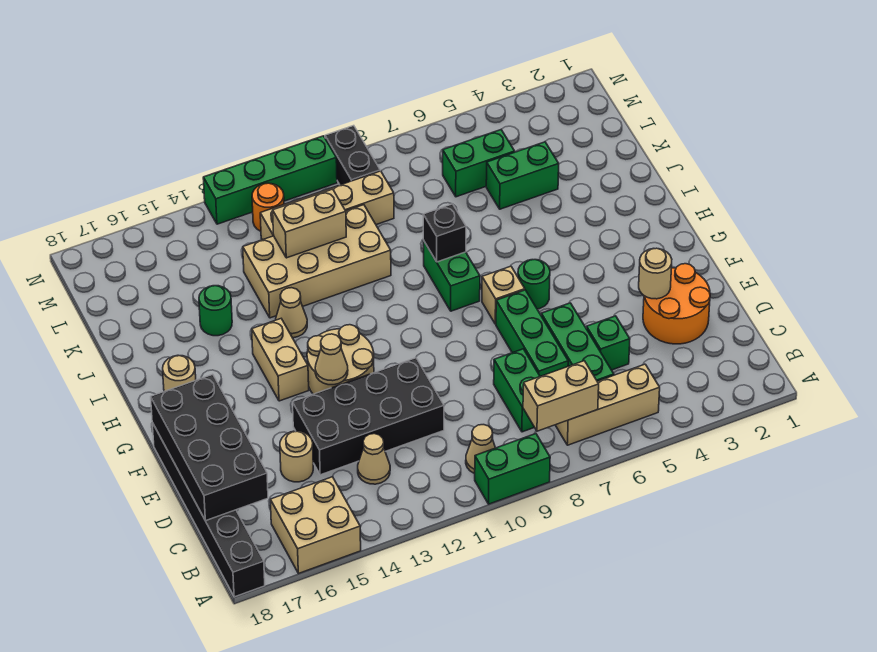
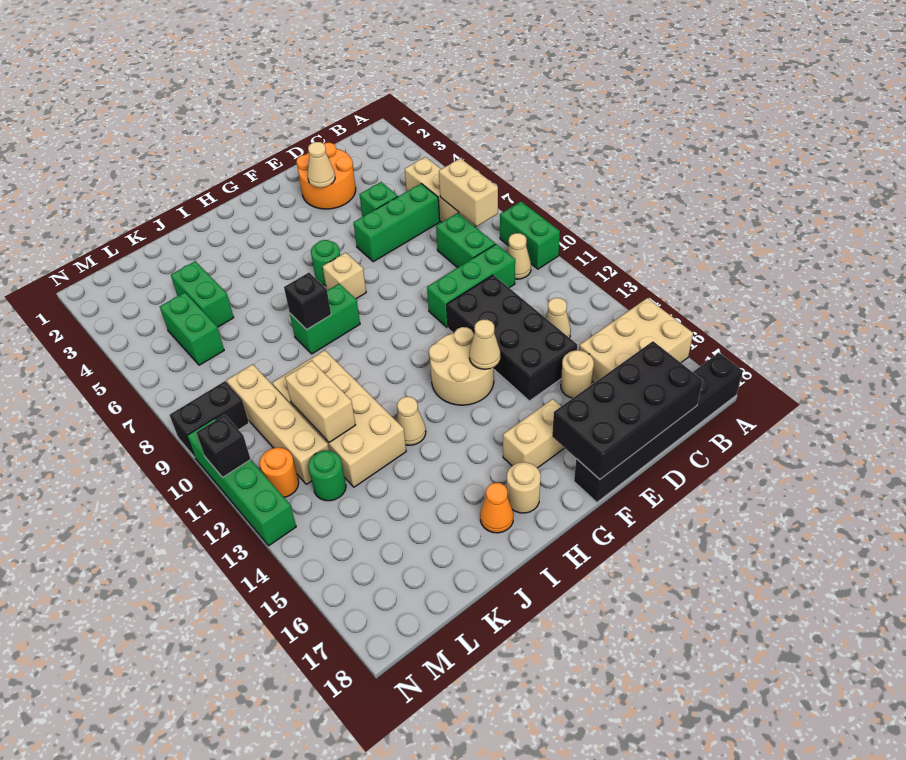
tan 2x2 brick [270,477,361,574] -> tan 2x3 brick [579,298,693,383]
green 1x2 brick [494,349,540,432] -> green 1x2 brick turned to [436,213,495,268]
green 1x3 brick [496,290,568,376] -> green 1x3 brick moved to [427,244,515,328]
tan 1x1 round brick [639,248,672,299] -> tan 1x1 cone [308,142,335,188]
tan 1x2 brick [252,319,309,401] -> tan 1x2 brick moved to [503,399,564,468]
none -> orange 1x1 cone [480,483,514,533]
green 1x1 round brick [199,286,232,336] -> green 1x1 round brick moved to [308,451,346,501]
none -> black 1x1 brick [196,415,251,477]

